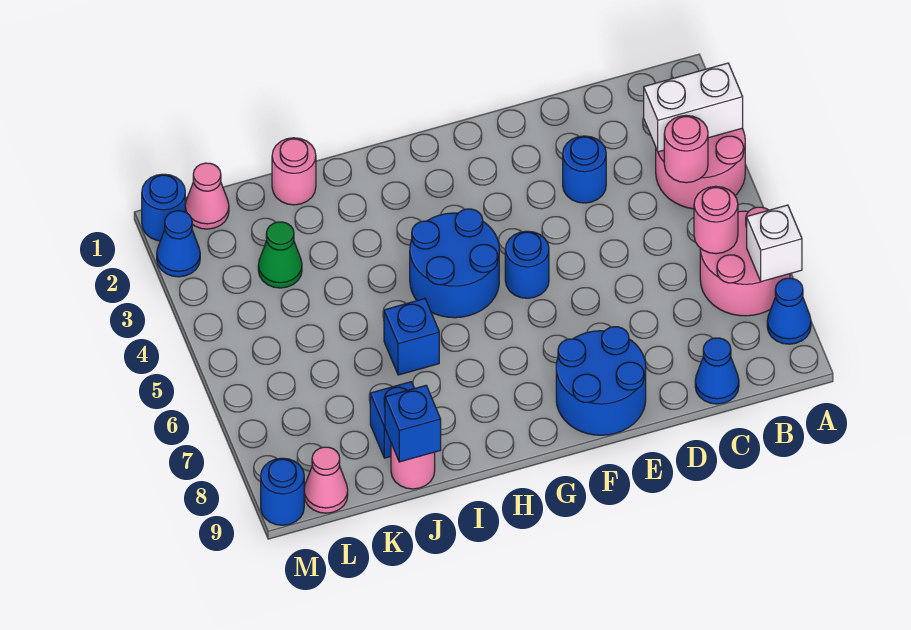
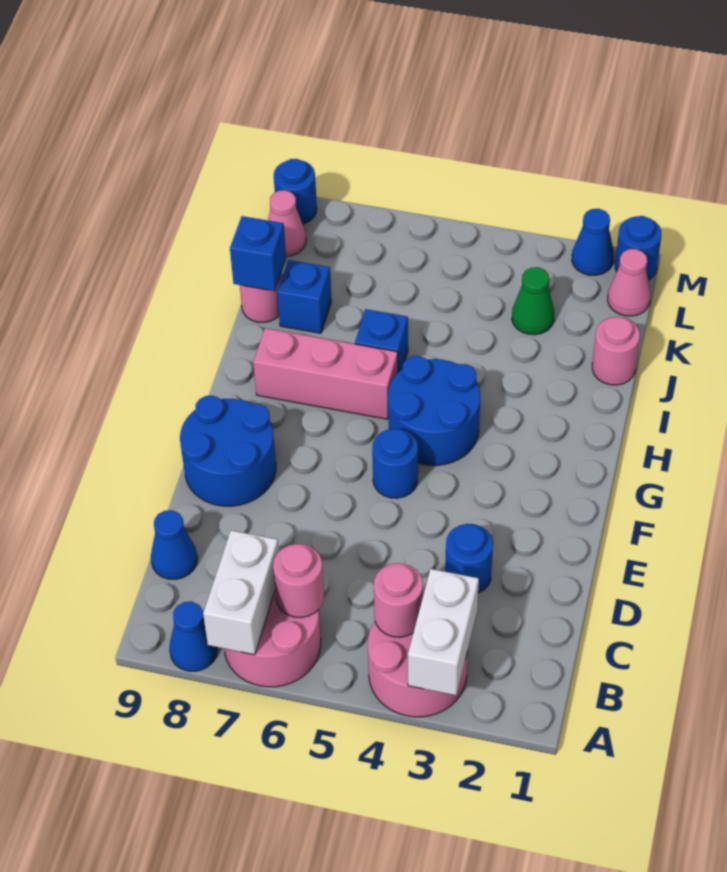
white 1x1 brick [747,205,802,282] -> white 1x2 brick [203,530,279,655]
none -> pink 1x3 brick [253,328,398,419]

